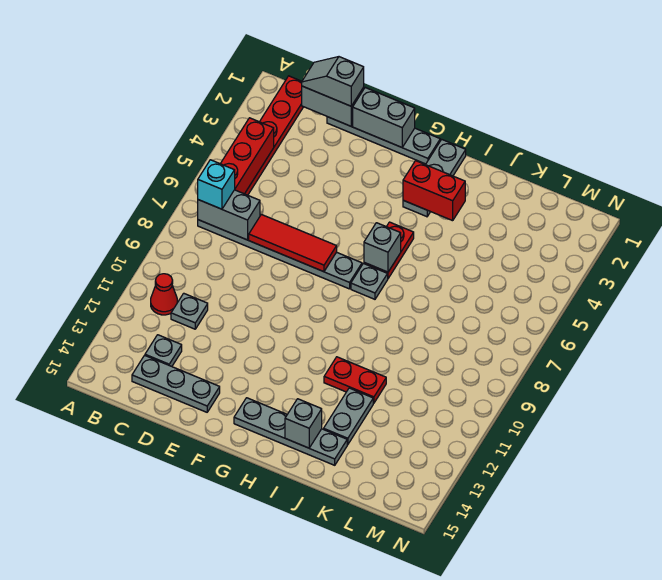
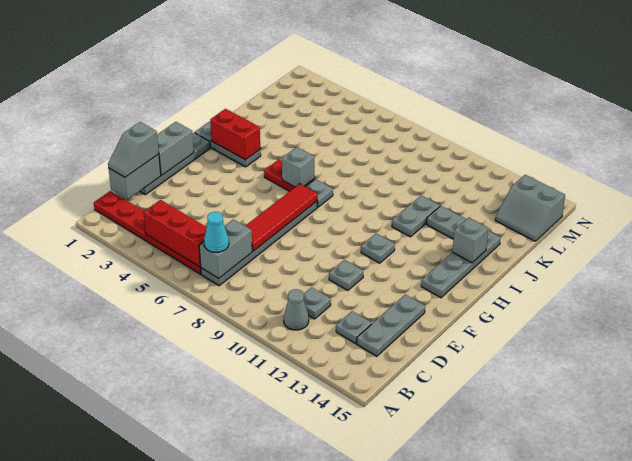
cyan 1x1 brick [198,160,235,209] -> cyan 1x1 cone [204,212,229,252]
red 1x1 cone [151,274,177,315] -> grey 1x1 cone [284,289,309,330]
red 1x3 tile [249,214,337,272] -> red 1x4 tile [245,184,318,251]
none -> grey 1x1 plate [329,260,363,291]
none -> grey 1x1 plate [361,233,395,263]
red 1x2 brick [403,161,465,221] -> red 1x2 brick turned to [210,109,260,160]
red 1x2 plate [324,357,386,403] -> grey 1x2 plate [392,195,440,237]
none -> grey 2x2 slope [495,175,565,241]

